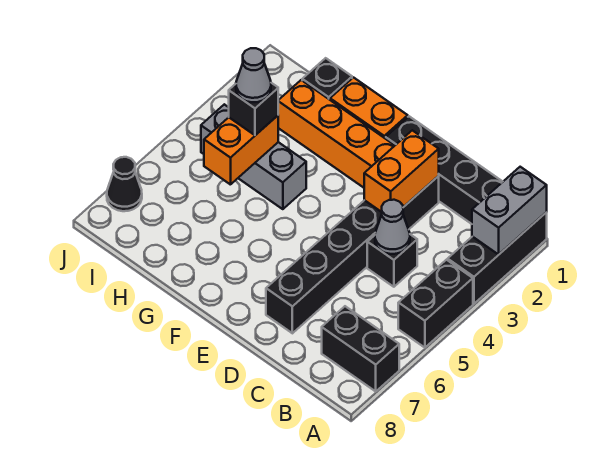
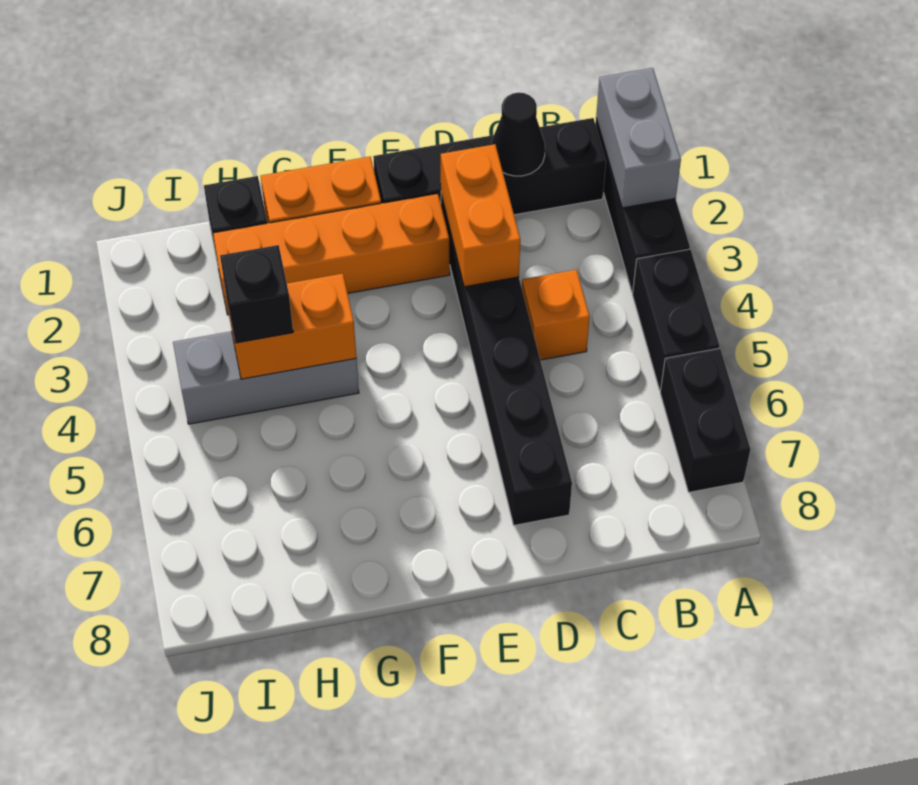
black 1x2 brick [322,306,399,391] -> black 1x2 brick turned to [660,348,750,492]
black 1x1 brick [367,234,417,287] -> orange 1x1 brick [522,270,590,360]
grey 1x1 cone [375,200,410,254] -> none
orange 1x2 brick [204,116,278,185] -> orange 1x2 brick turned to [227,274,356,379]
grey 1x1 cone [236,48,271,102] -> none
black 1x1 cone [107,157,142,211] -> black 1x1 cone moved to [491,93,545,176]

